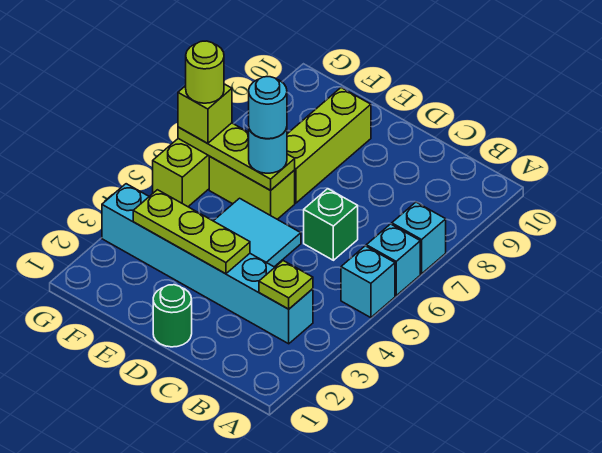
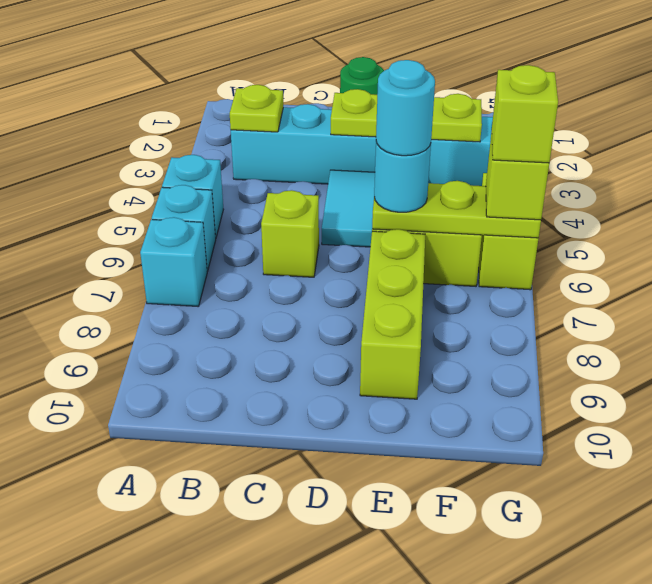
green 1x1 brick [304,189,358,260] -> lime 1x1 brick [261,190,319,277]
lime 1x1 round brick [186,41,224,103] -> lime 1x1 brick [492,65,558,163]

